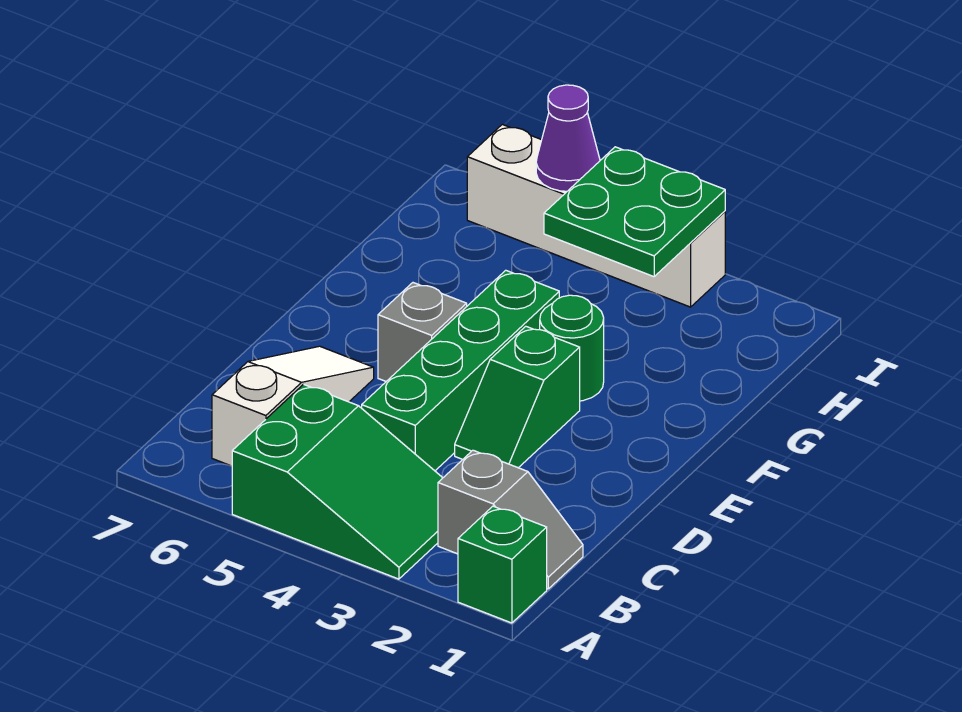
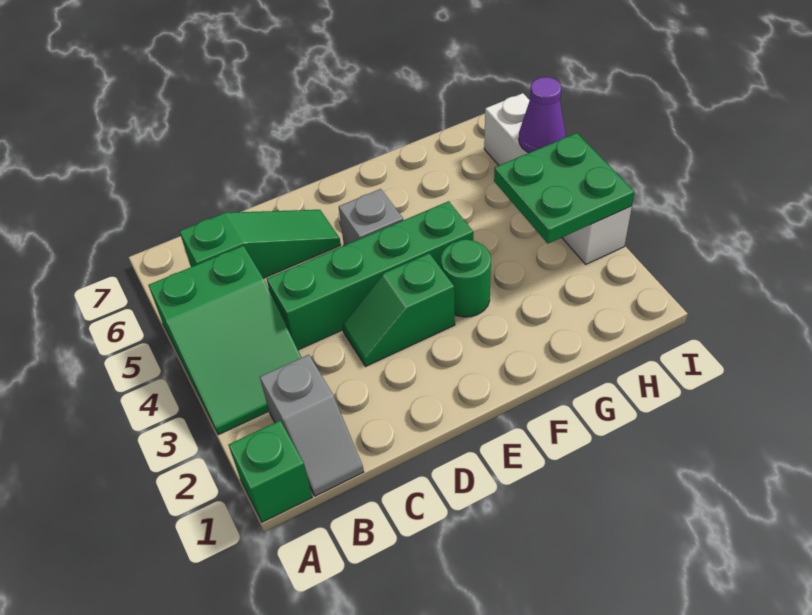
white 1x3 slope [212,346,374,466] -> green 1x3 slope [179,210,341,278]

